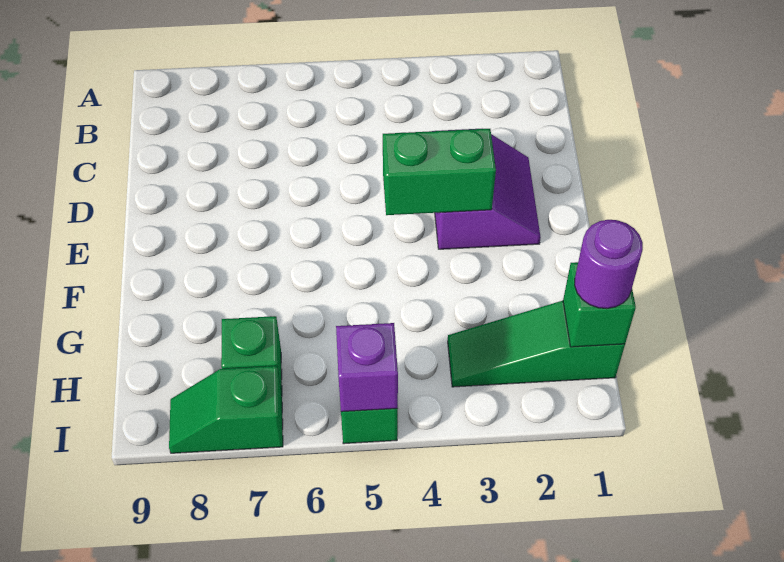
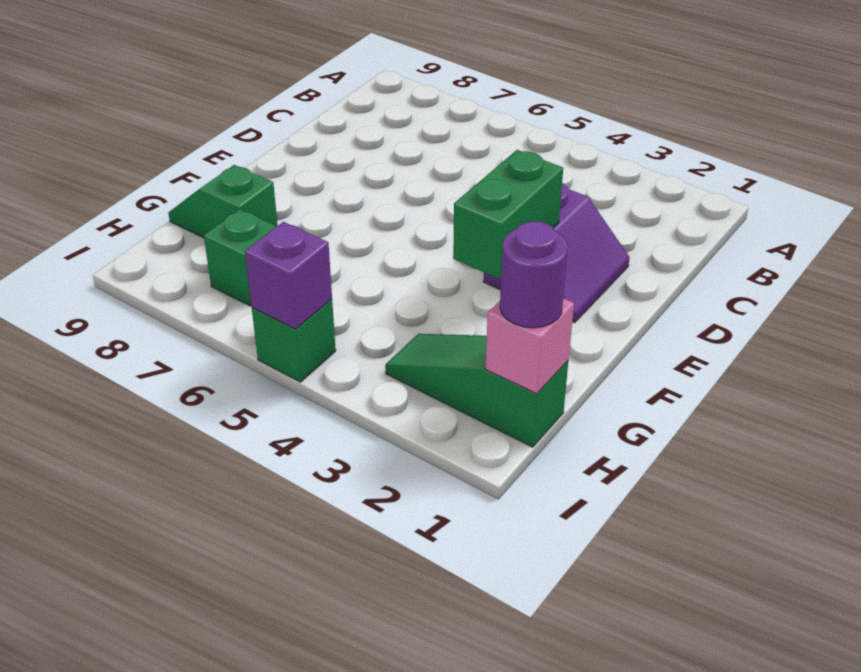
green 1x2 brick [383,129,496,215] -> green 1x2 brick turned to [453,150,563,279]
green 1x1 brick [563,262,636,347] -> pink 1x1 brick [486,298,574,394]
green 1x2 slope [169,366,283,453] -> green 1x2 slope moved to [168,165,278,238]

